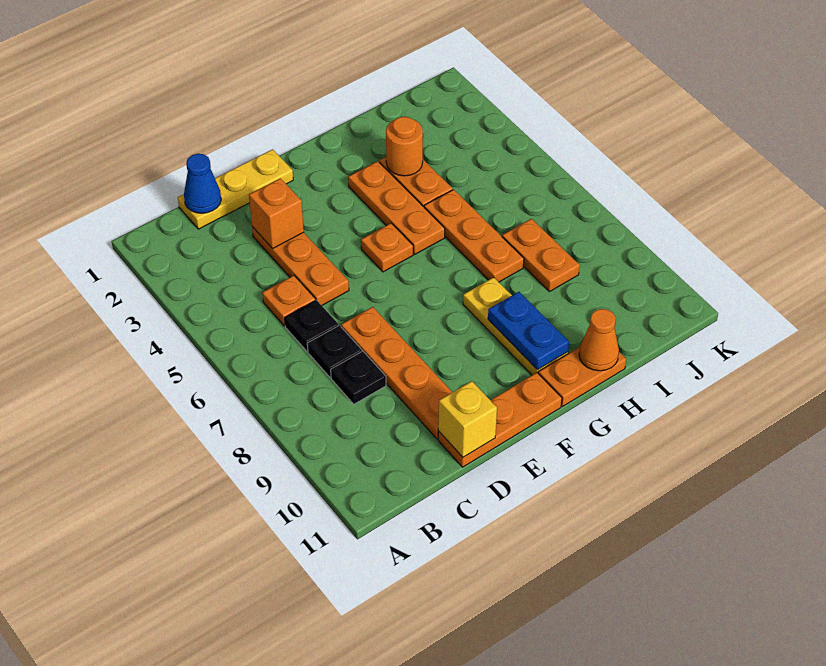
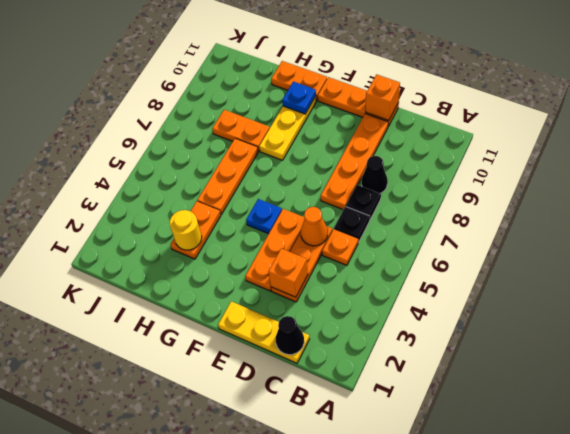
blue 1x1 cone [184,154,221,213] -> black 1x1 cone [275,316,304,355]
black 1x1 plate [331,351,386,404] -> black 1x1 cone [362,156,388,193]
yellow 1x1 brick [438,381,497,457] -> orange 1x1 brick [366,74,400,121]
orange 1x1 plate [361,223,413,272] -> blue 1x1 plate [246,199,282,234]
orange 1x3 plate [348,161,445,254] -> orange 1x3 plate moved to [245,209,305,291]
blue 1x2 plate [488,292,569,370] -> blue 1x1 plate [282,82,316,114]
orange 1x1 round brick [386,117,423,176] -> yellow 1x1 round brick [170,210,202,250]
orange 1x1 cone [579,309,619,371] -> orange 1x1 cone moved to [301,207,328,246]
orange 1x2 plate [502,219,580,292] -> orange 1x2 plate turned to [212,110,270,151]

